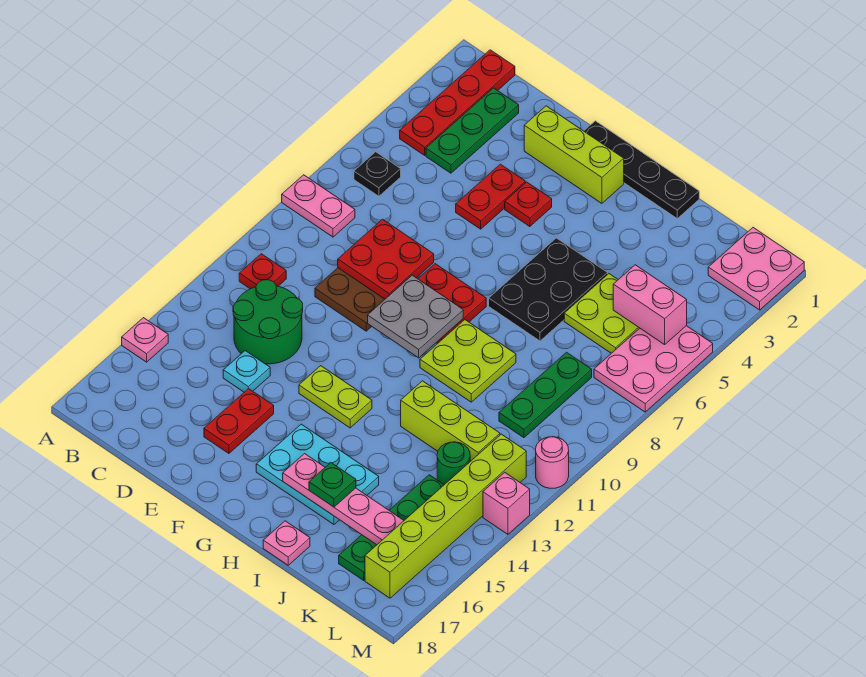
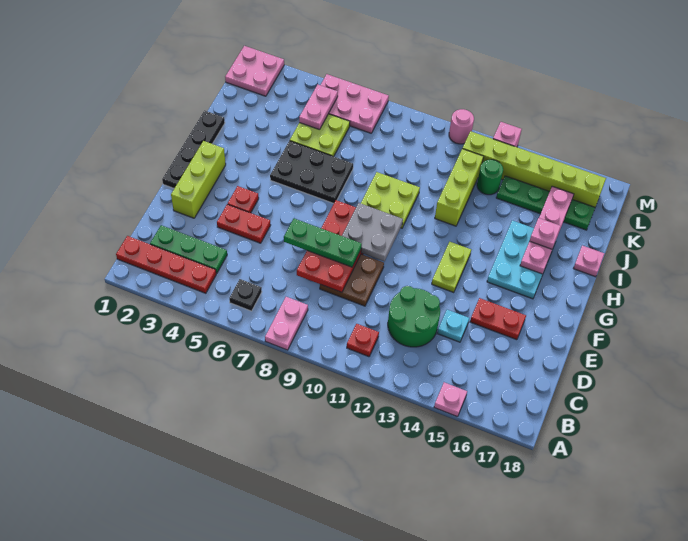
green 1x1 plate [309,463,356,507] -> pink 1x1 plate [530,218,561,249]
pink 1x2 brick [613,265,687,345] -> pink 1x2 plate [299,84,338,130]
green 1x3 plate [499,352,592,438] -> green 1x3 plate moved to [284,218,362,267]

